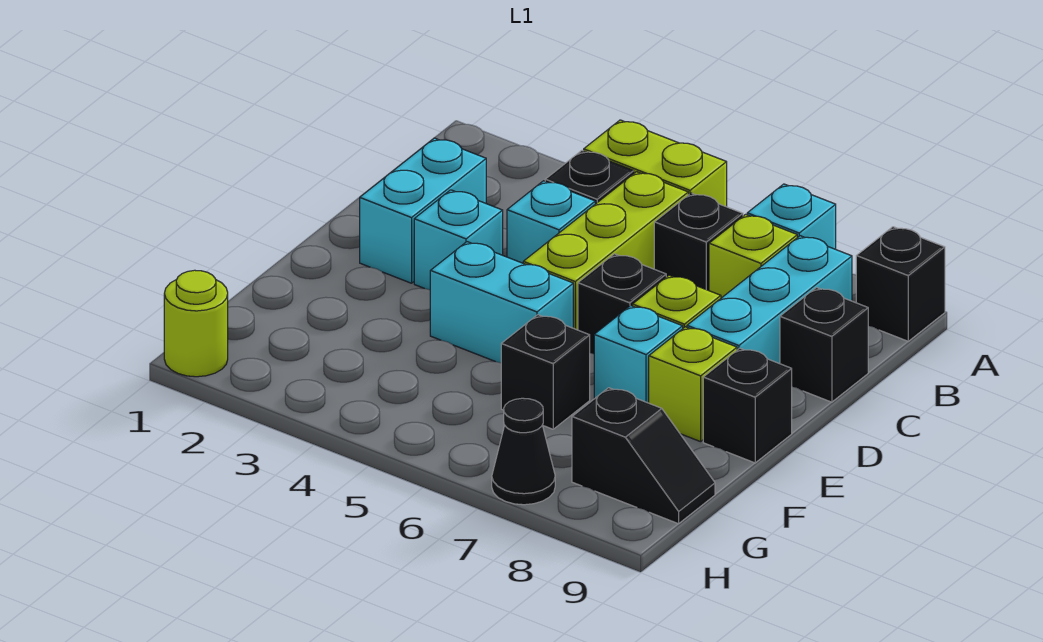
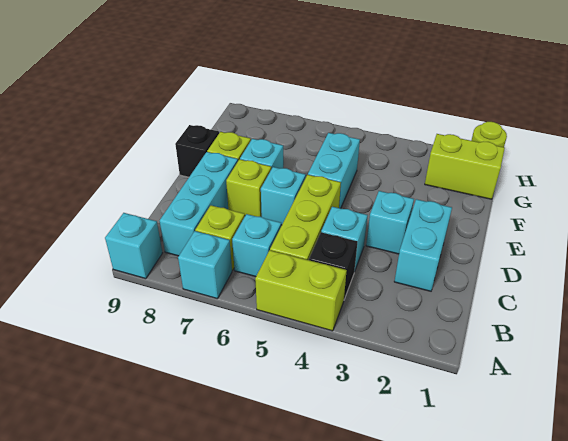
black 1x1 brick [856,227,945,341] -> cyan 1x1 brick [105,213,162,279]
black 1x1 brick [654,193,743,291] -> cyan 1x1 brick [232,214,281,277]
black 1x1 brick [780,287,868,402] -> none
black 1x1 brick [578,254,666,354] -> cyan 1x1 brick [261,167,306,225]
cyan 1x2 brick [430,242,573,363] -> cyan 1x2 brick turned to [308,133,360,208]
black 1x1 brick [501,315,590,429] -> none
none -> lime 1x2 brick [425,134,505,199]
black 1x2 slope [572,388,715,524] -> none
black 1x1 cone [492,398,555,505] -> none

